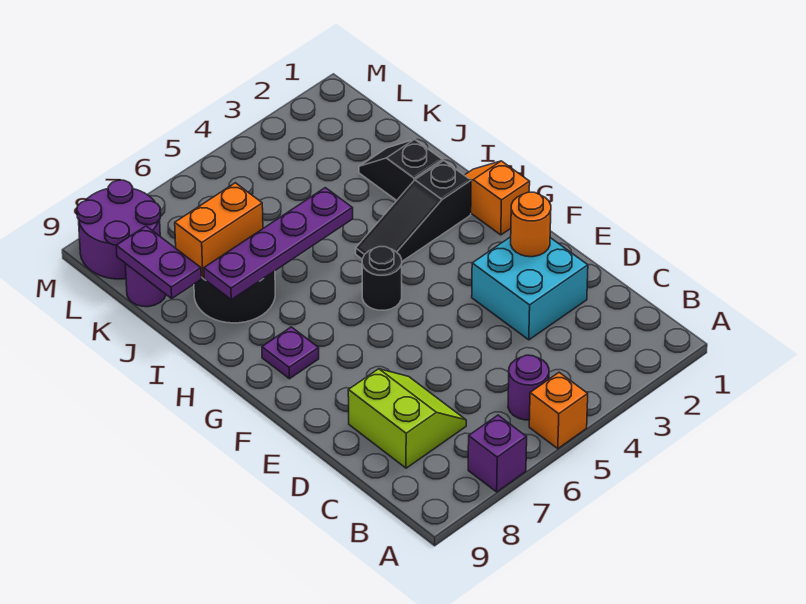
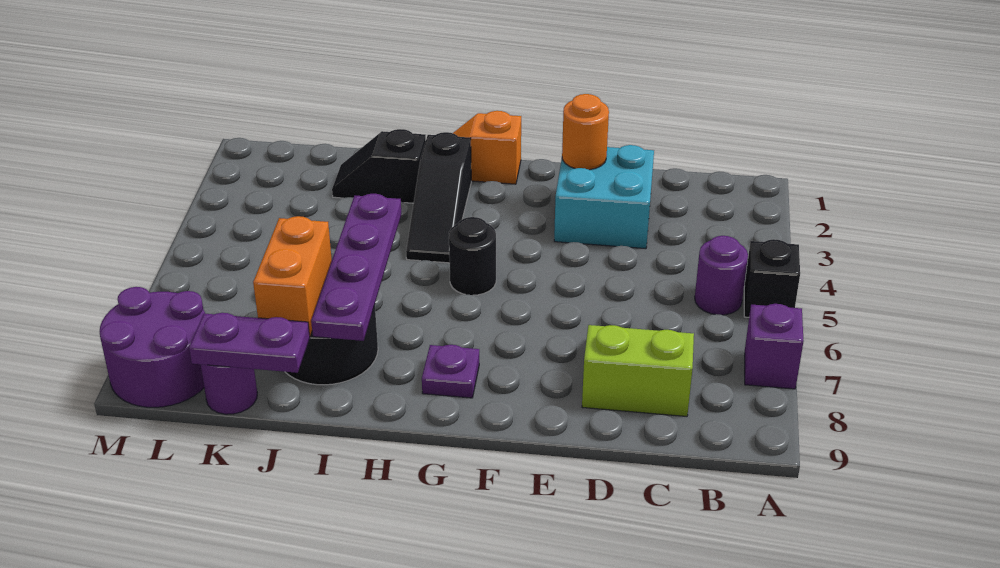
orange 1x1 brick [529,373,588,449] -> black 1x1 brick [744,239,800,317]

